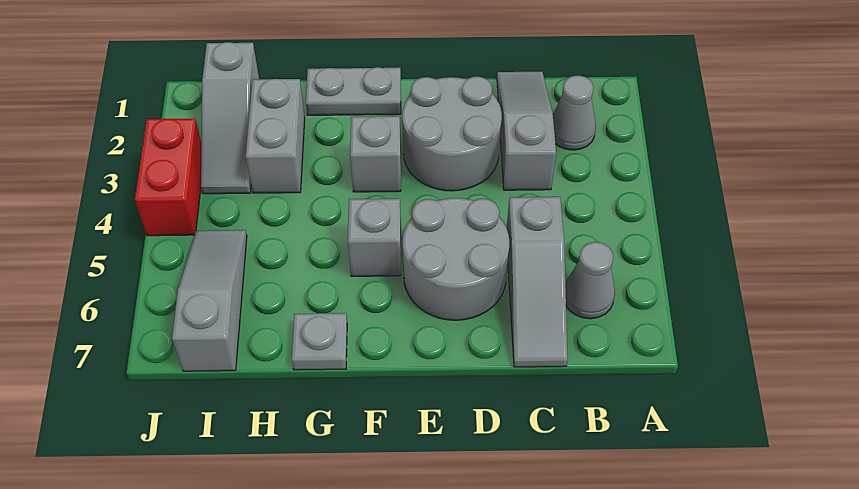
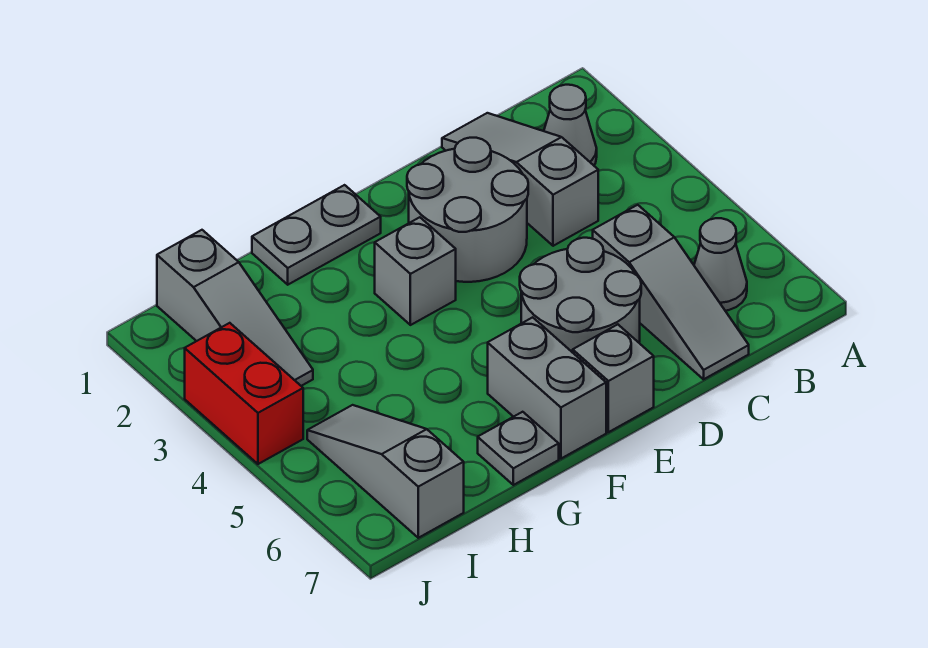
grey 1x1 brick [348,199,401,276] -> grey 1x1 brick moved to [573,324,654,432]
grey 1x2 brick [246,79,305,193] -> grey 1x2 brick moved to [488,317,606,459]

